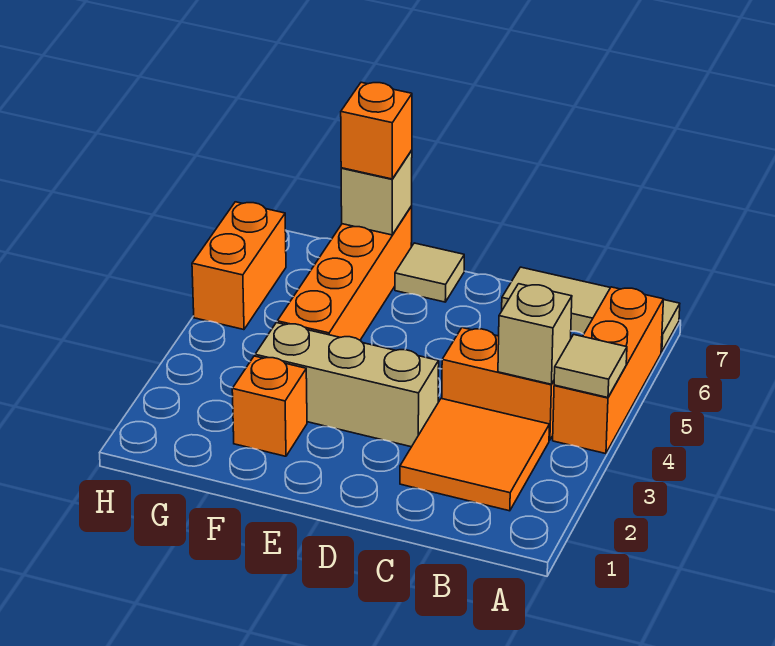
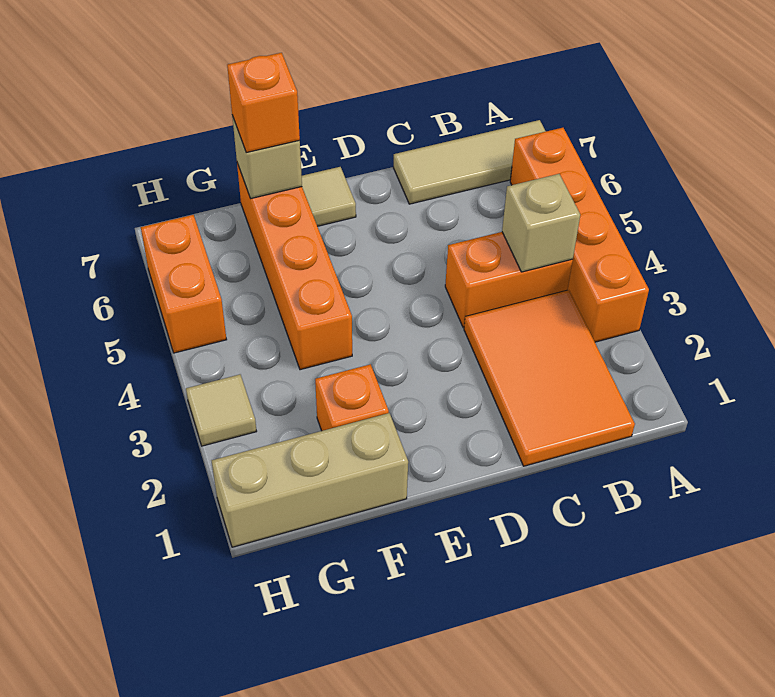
orange 1x3 brick [553,287,664,454] -> orange 1x4 brick [510,128,649,342]
tan 1x1 tile [554,334,627,398] -> tan 1x1 tile moved to [186,375,257,446]
orange 2x2 tile [400,399,549,511] -> orange 2x3 tile [464,290,635,466]
tan 1x3 brick [255,323,439,447] -> tan 1x3 brick moved to [212,413,408,547]

